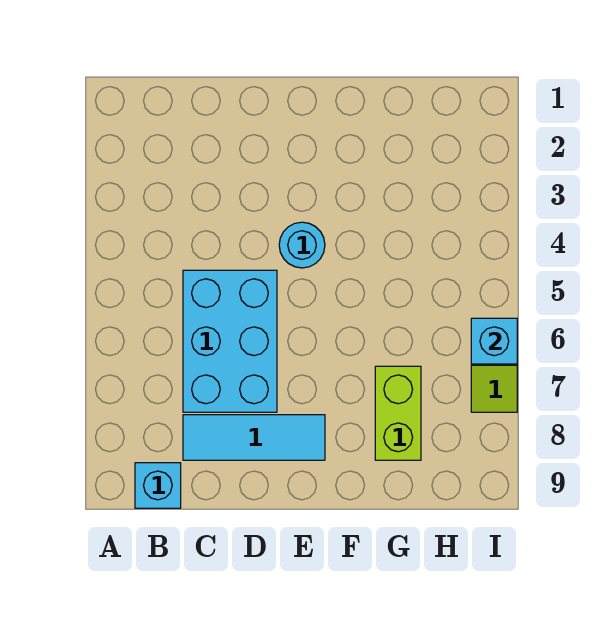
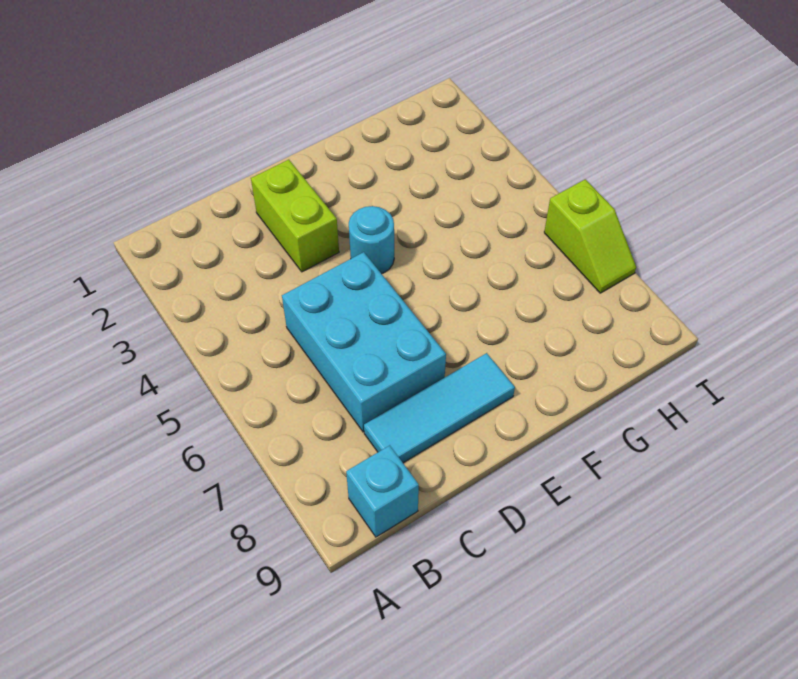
lime 1x2 brick [375,366,421,460] -> lime 1x2 brick moved to [251,160,339,272]
cyan 1x1 brick [471,318,517,364] -> none

